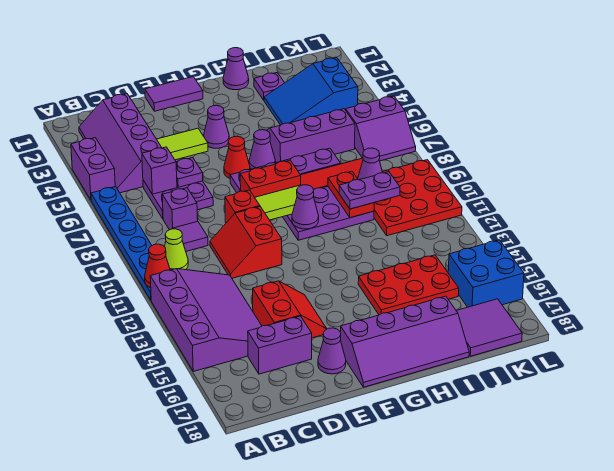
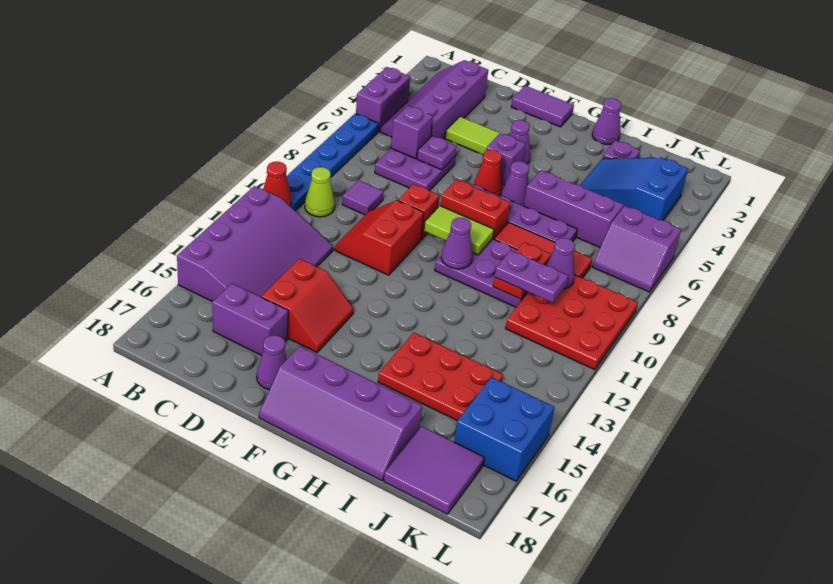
purple 1x1 brick [162,188,198,230] -> purple 1x1 brick moved to [486,133,525,185]

